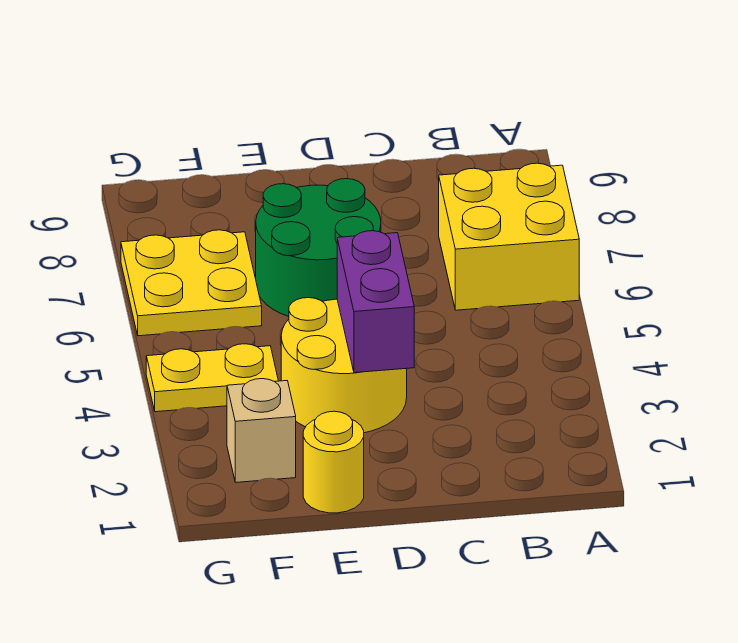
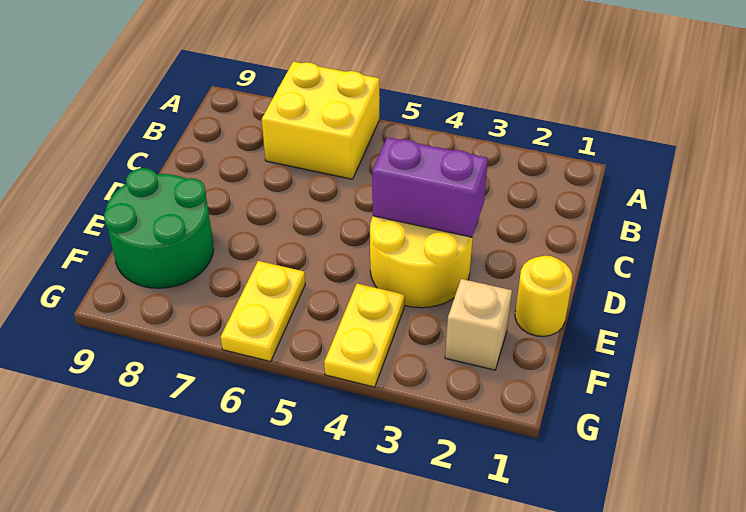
green 2x2 round brick [256,179,381,317] -> green 2x2 round brick moved to [104,168,214,288]
yellow 2x2 plate [121,230,262,336] -> yellow 1x2 plate [221,261,305,361]

